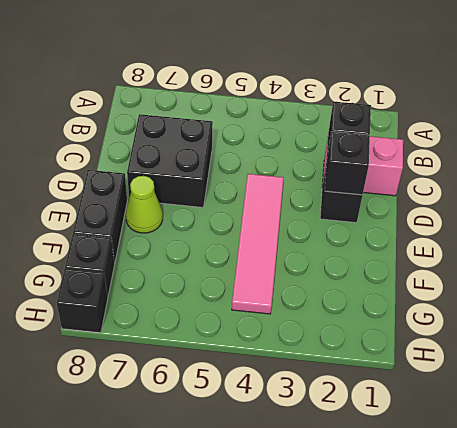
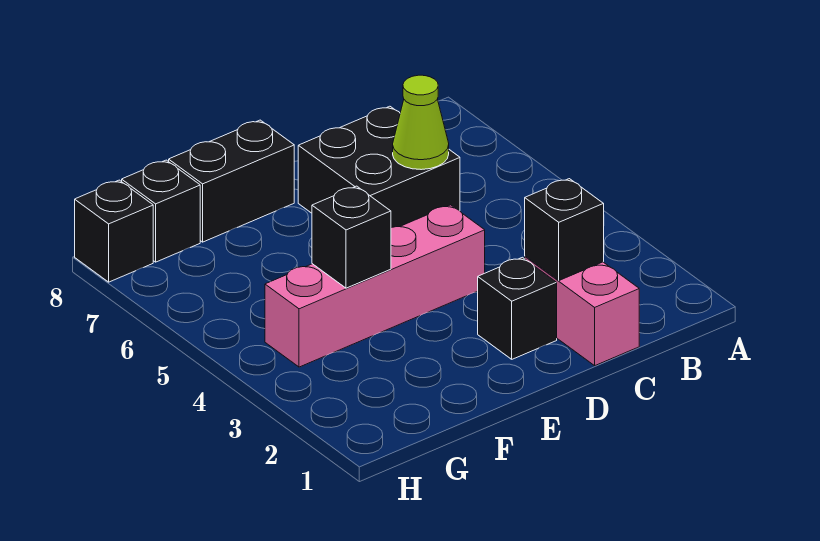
black 1x1 brick [325,132,370,195] -> black 1x1 brick moved to [312,186,391,288]
pink 1x4 tile [232,174,284,314] -> pink 1x4 brick [265,205,485,367]
lime 1x1 cone [126,176,163,233] -> lime 1x1 cone moved to [393,75,449,170]

